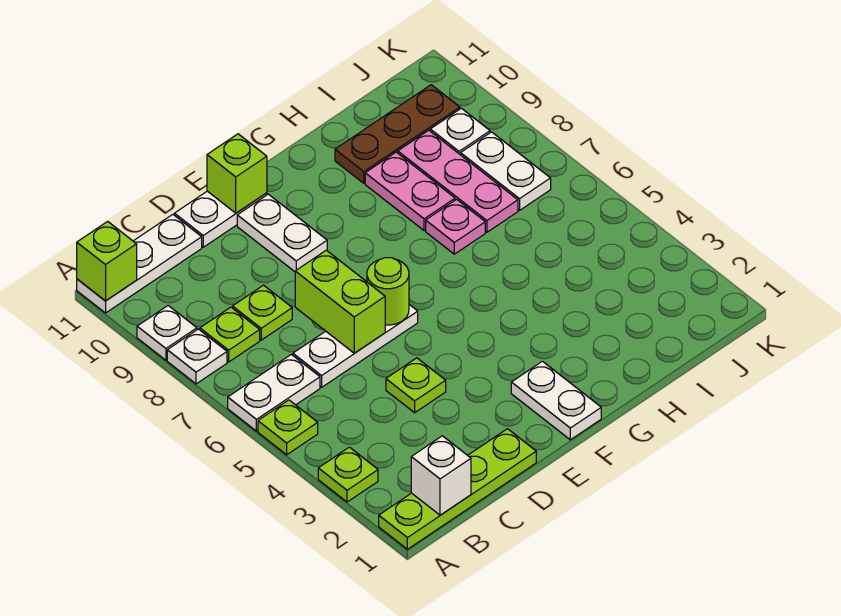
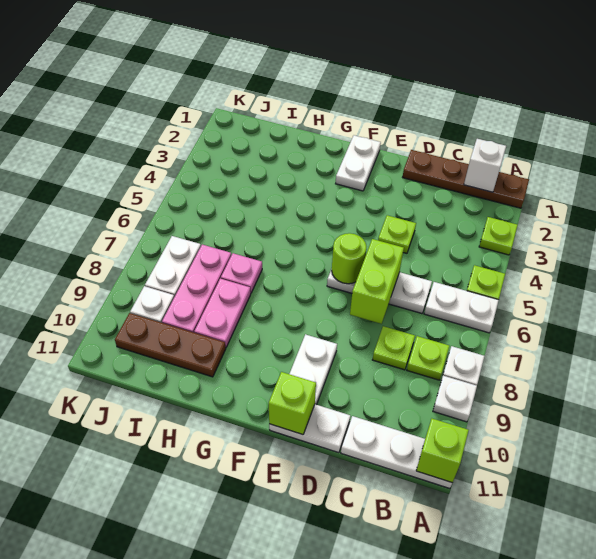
lime 1x4 plate [379,429,536,549] -> brown 1x4 plate [403,150,529,208]

